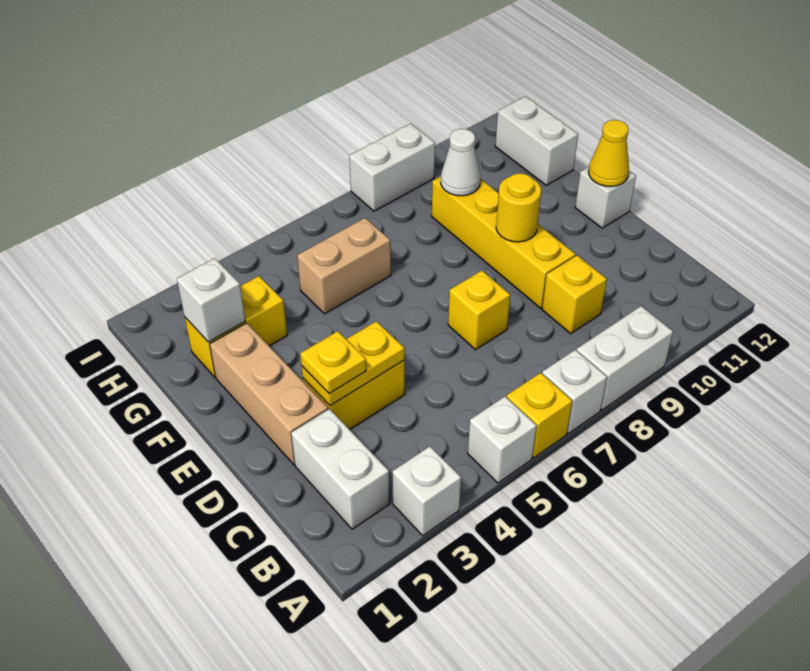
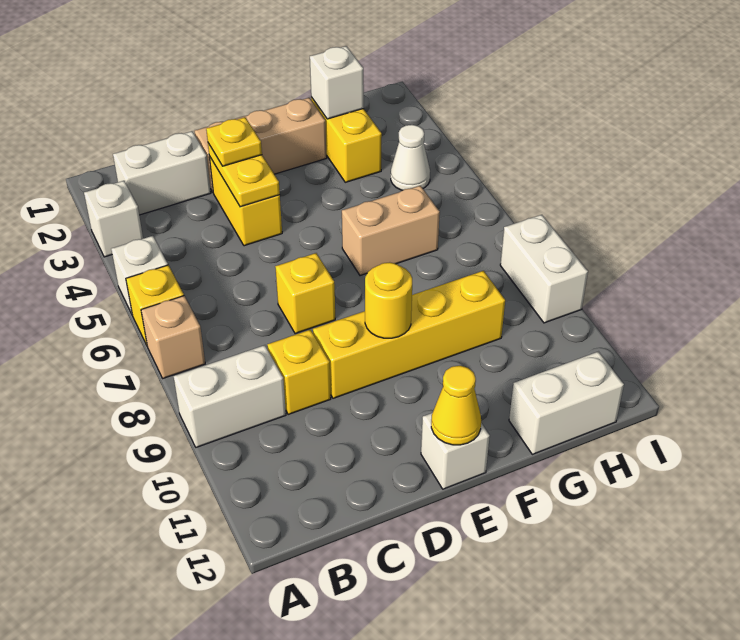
white 1x1 brick [542,350,607,434] -> tan 1x1 brick [141,296,205,378]
white 1x2 brick [577,306,673,410] -> white 1x2 brick turned to [174,345,286,447]
tan 1x2 brick [297,218,391,314] -> tan 1x2 brick turned to [342,186,440,276]
white 1x1 cone [441,129,480,196] -> white 1x1 cone moved to [391,125,430,190]

